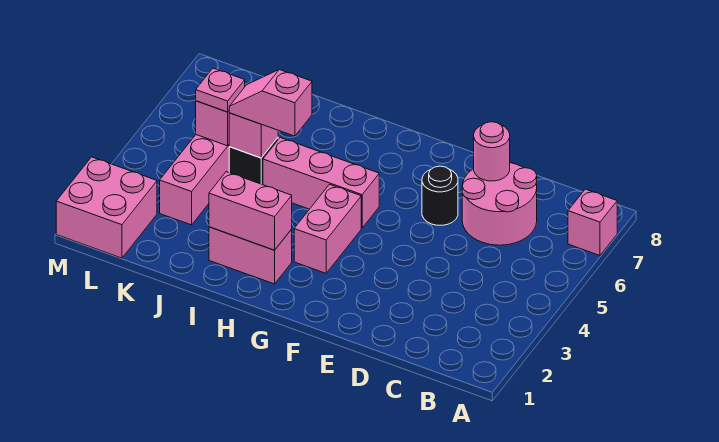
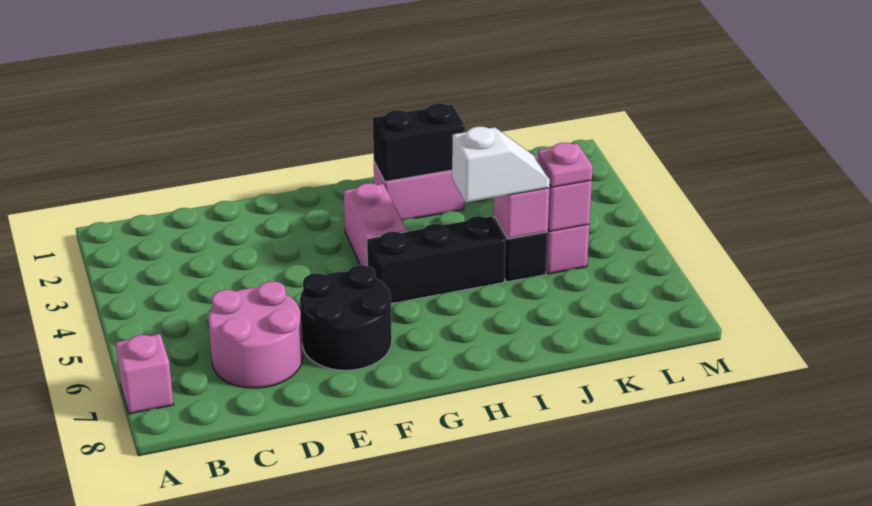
pink 1x1 round brick [474,122,510,181] -> none
black 1x1 round brick [422,166,458,225] -> black 2x2 round brick [300,265,392,370]
pink 1x3 brick [263,138,379,228] -> black 1x3 brick [367,216,506,304]
pink 1x2 brick [209,172,292,250] -> black 1x2 brick [373,103,465,182]
pink 1x2 slope [229,70,312,136] -> white 1x2 slope [452,127,550,202]
pink 2x2 brick [56,157,157,258] -> none

